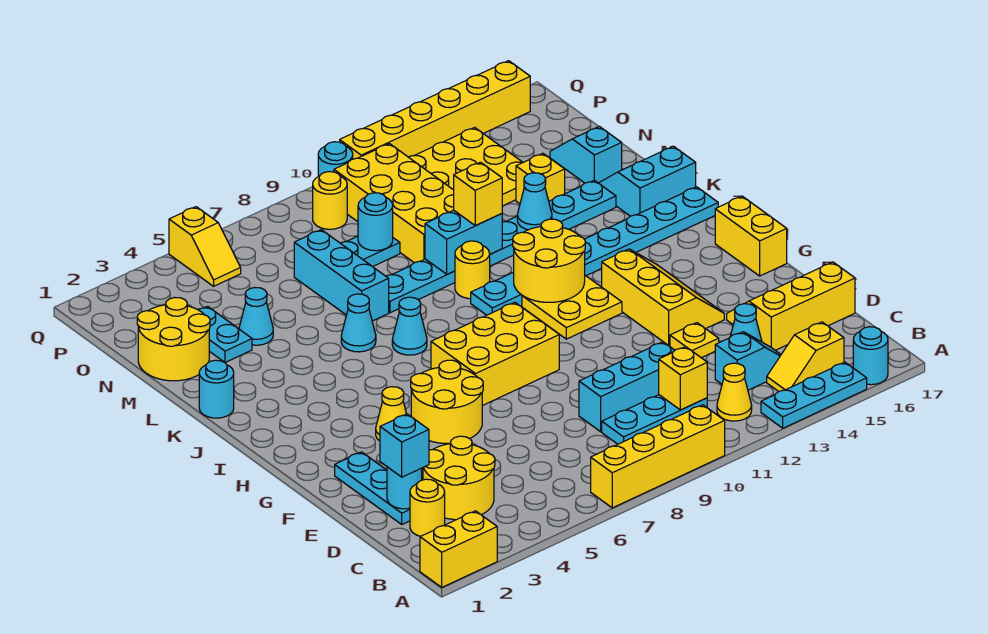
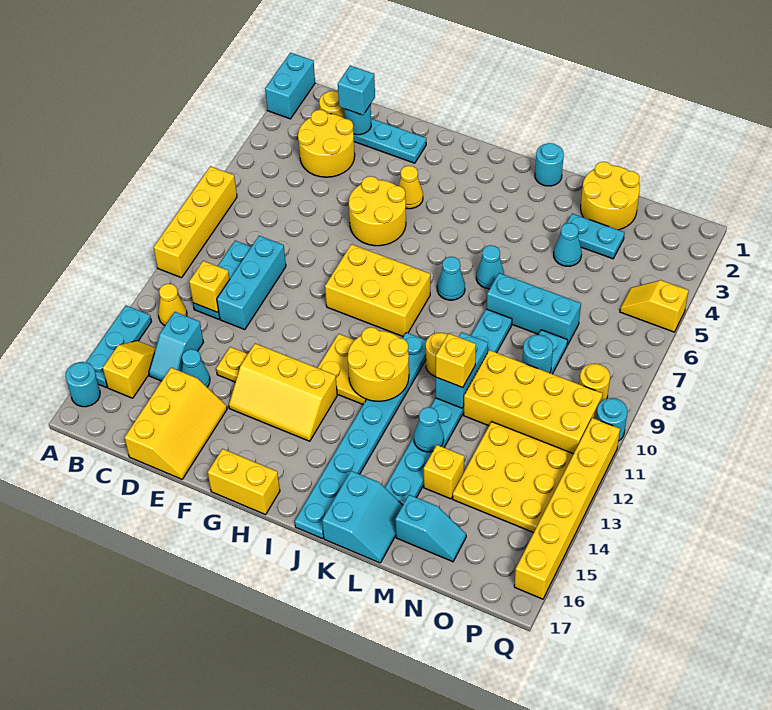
yellow 1x2 brick [420,511,497,587] -> cyan 1x2 brick [265,53,315,119]
yellow 2x3 brick [431,302,559,406] -> yellow 2x3 brick turned to [325,244,430,337]

